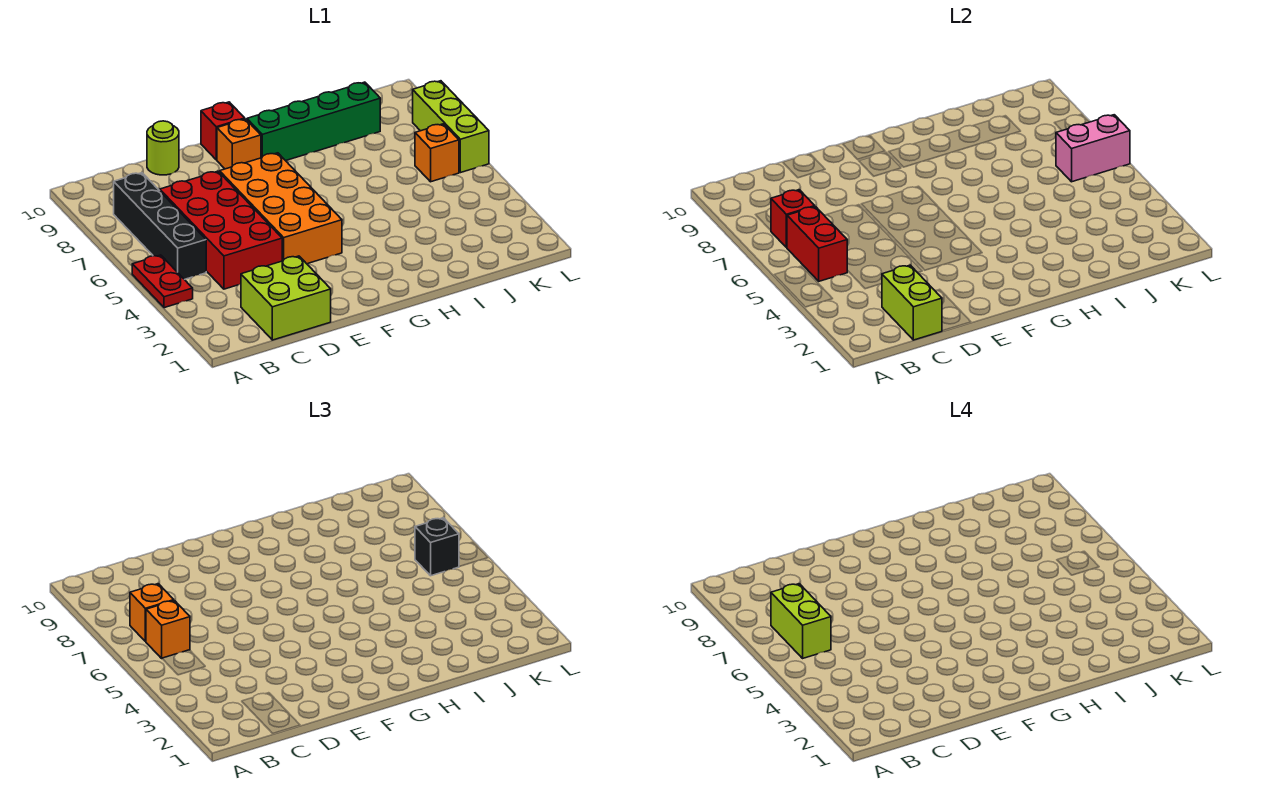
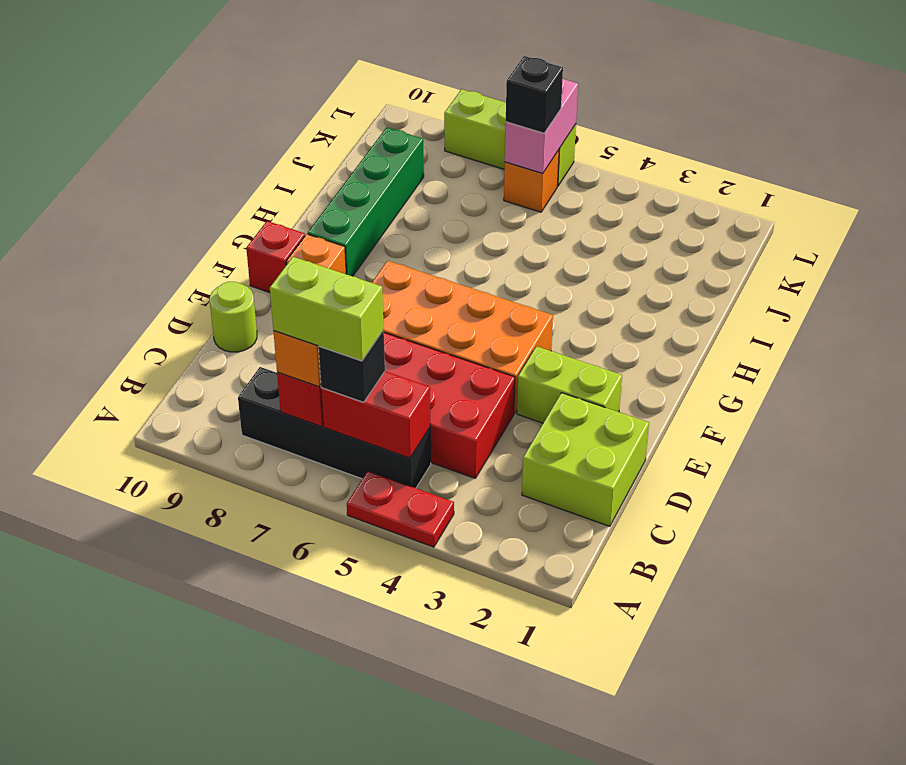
orange 1x1 brick [146,601,190,658] -> black 1x1 brick [319,330,385,402]
lime 1x2 brick [882,265,942,340] -> lime 1x2 brick moved to [517,346,622,423]

